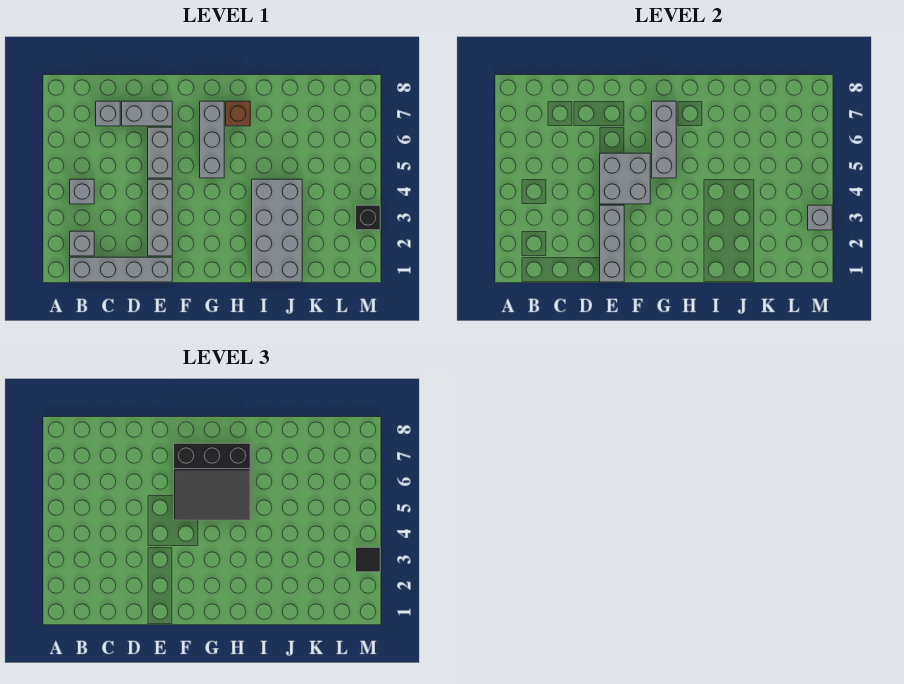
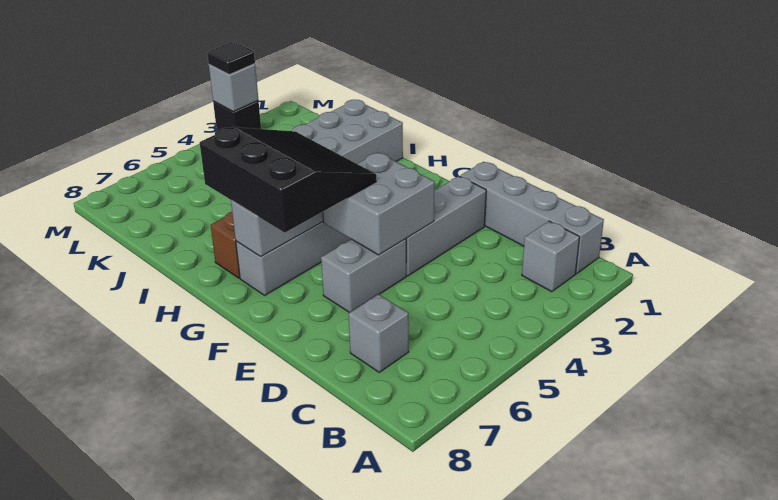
grey 1x1 brick [70,179,94,204] -> none
grey 1x2 brick [122,101,172,126] -> none
grey 1x3 brick [600,205,624,282] -> none

